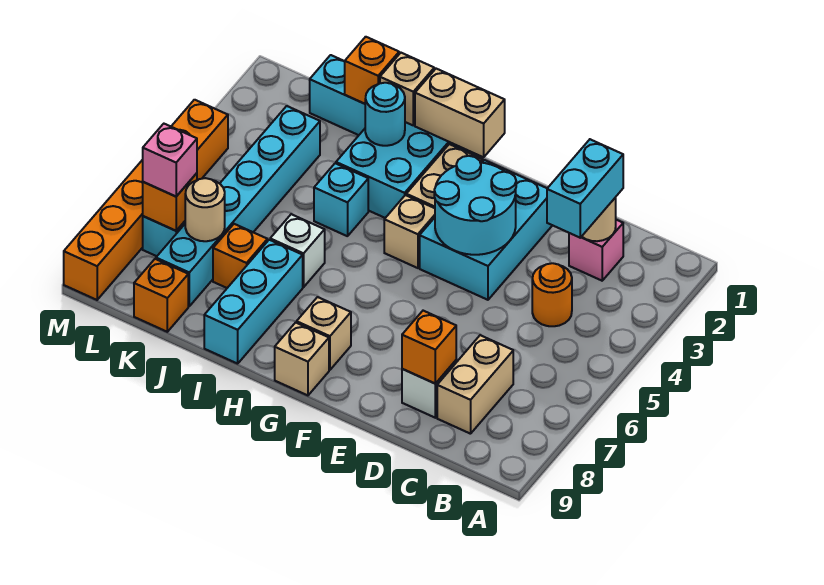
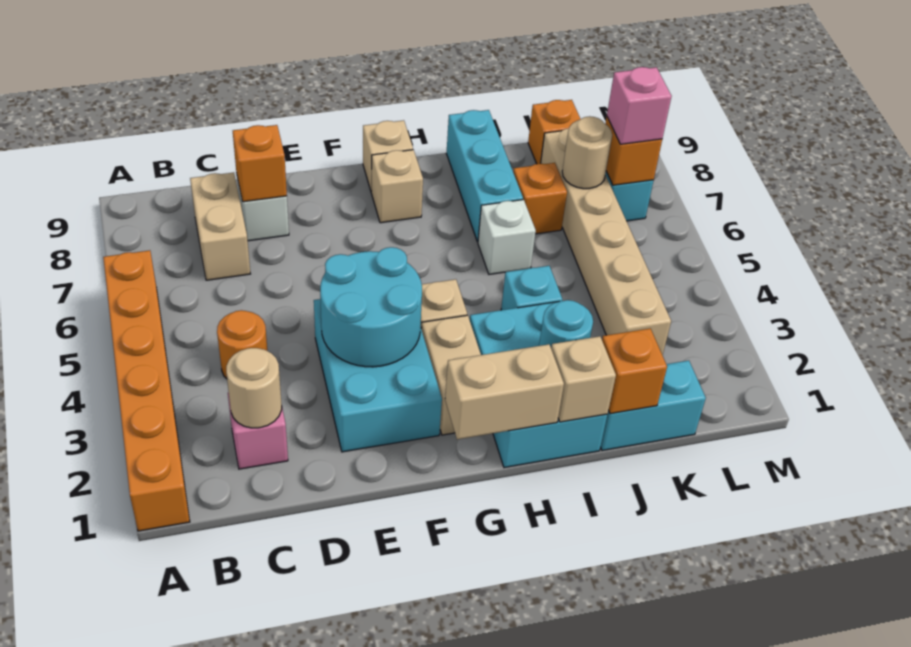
cyan 1x2 brick [547,139,623,238] -> none
cyan 1x6 brick [156,106,320,306] -> tan 1x6 brick [541,128,671,355]
orange 1x6 brick [64,100,228,300] -> orange 1x6 brick moved to [103,250,190,531]

